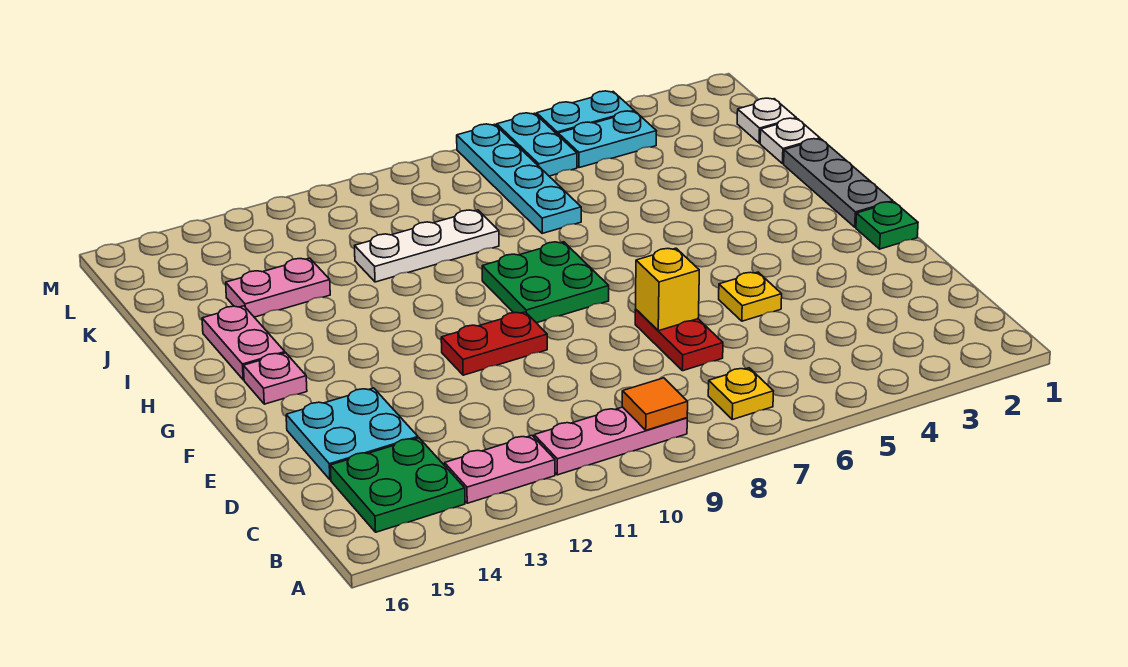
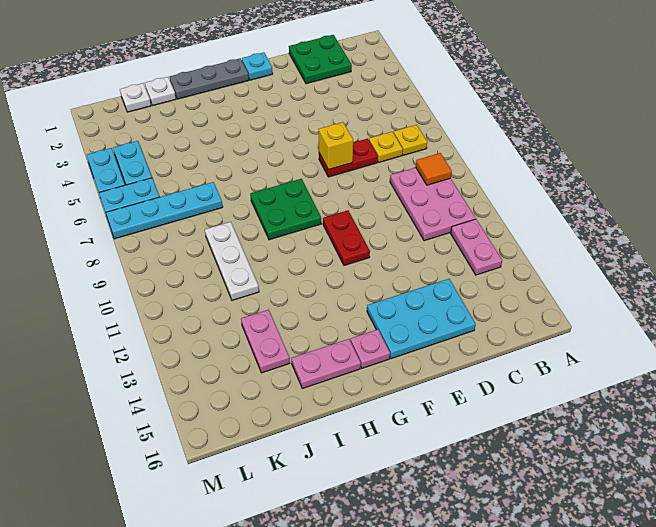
pink 1x3 plate [534,407,687,475] -> pink 2x3 plate [390,168,476,241]
green 2x2 plate [330,438,465,532] -> green 2x2 plate moved to [289,35,352,84]
cyan 2x2 plate [286,388,418,480] -> cyan 2x3 plate [367,279,476,359]
yellow 1x1 plate [719,272,782,321] -> yellow 1x1 plate moved to [369,132,403,162]
green 1x1 plate [856,202,918,249] -> cyan 1x1 plate [242,52,273,80]

